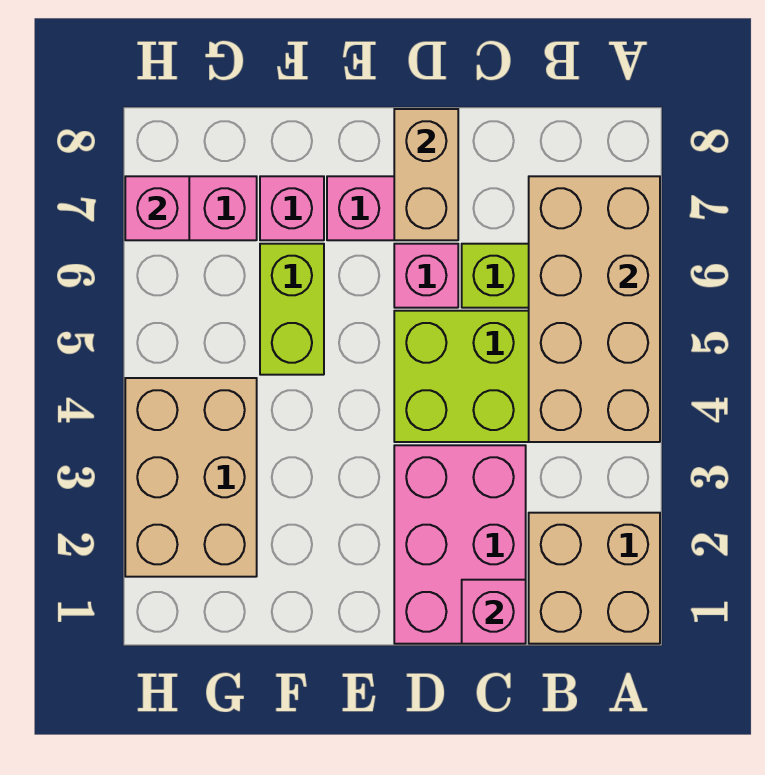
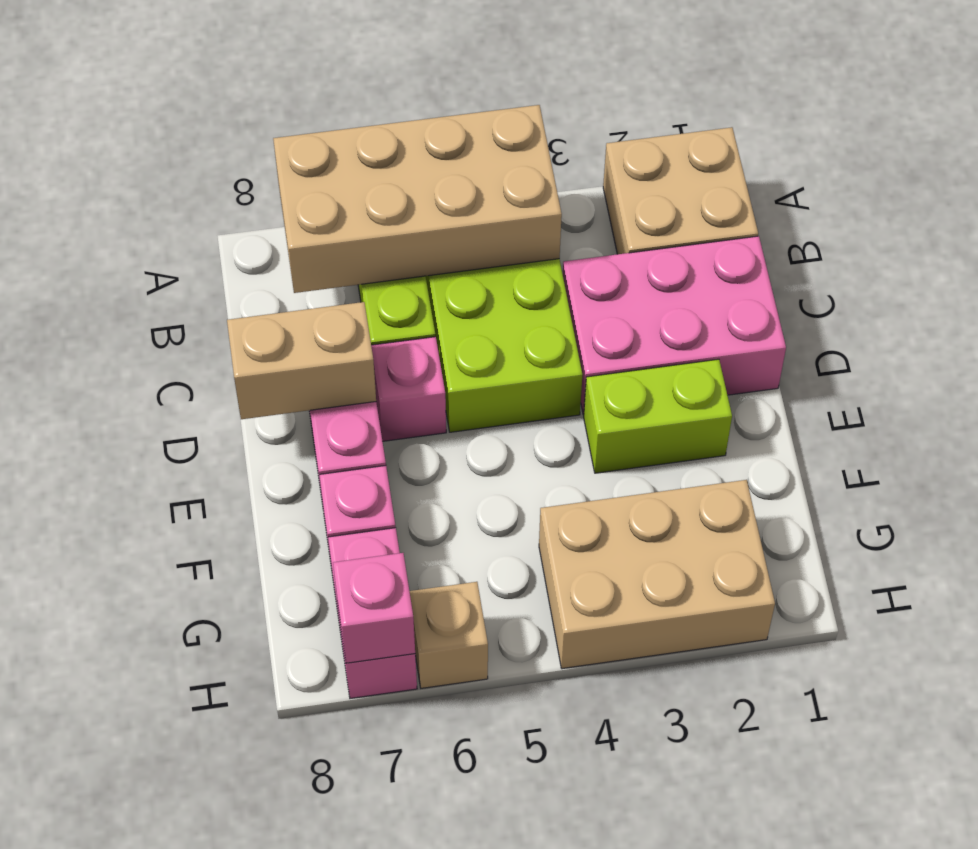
pink 1x1 brick [462,580,526,644] -> none
lime 1x2 brick [260,244,324,375] -> lime 1x2 brick moved to [584,359,732,473]
none -> tan 1x1 brick [410,582,488,688]

